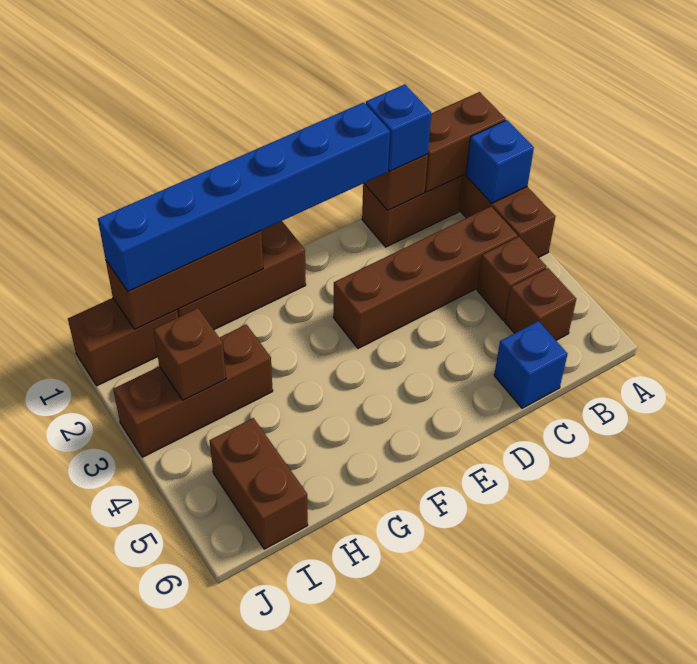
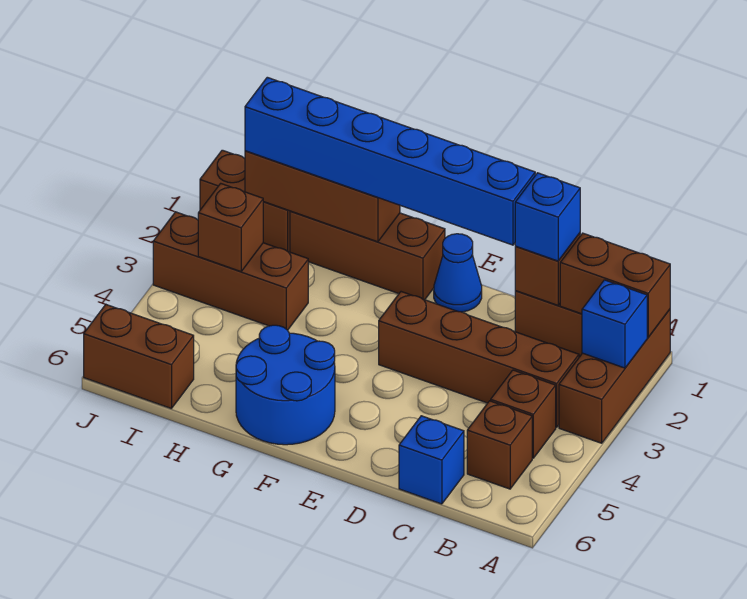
none -> blue 1x1 cone [434,234,482,312]
none -> blue 2x2 round brick [236,325,335,445]
brown 1x2 brick [210,418,308,549] -> brown 1x2 brick turned to [84,305,194,409]

